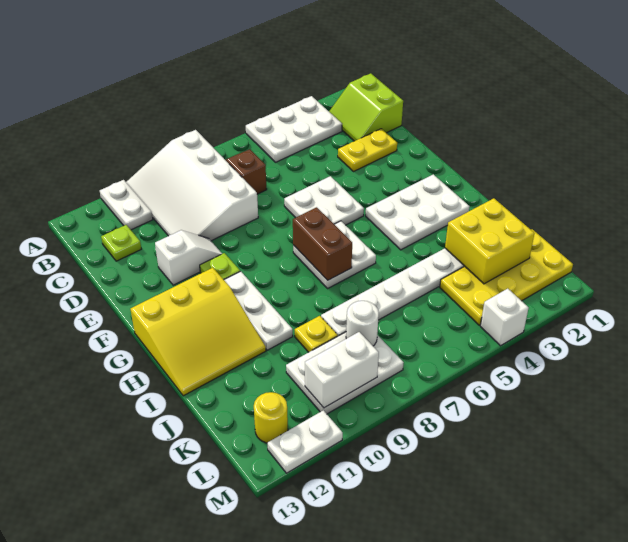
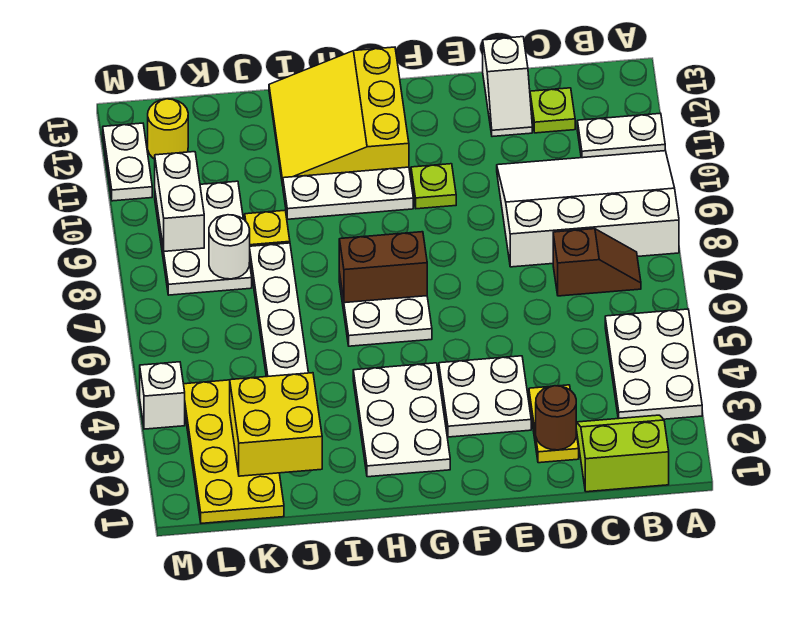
none -> brown 1x1 round brick [536,386,576,450]
white 2x2 plate [284,176,364,225] -> white 2x2 plate moved to [439,356,531,437]
white 1x2 slope [155,230,222,285] -> white 1x2 slope moved to [483,37,532,137]

